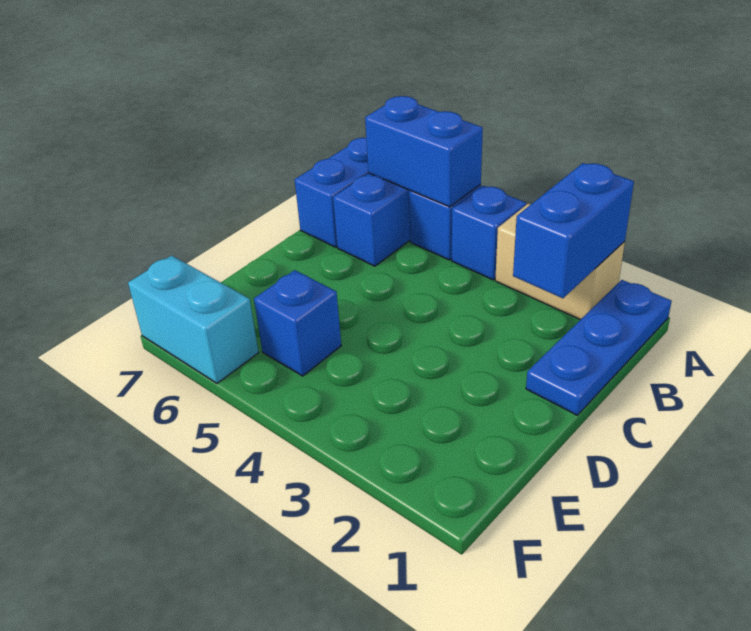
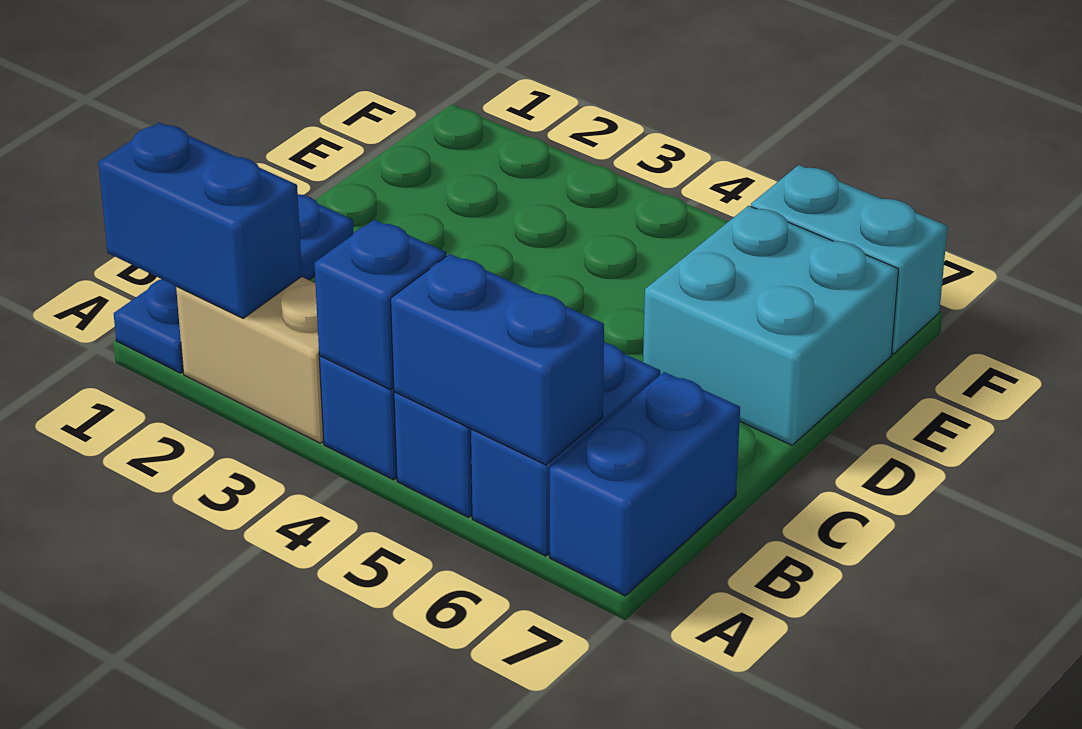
blue 1x2 brick [513,163,634,298] -> blue 1x2 brick turned to [98,122,302,318]
none -> cyan 2x2 brick [643,206,898,445]
blue 1x1 brick [254,270,341,376] -> blue 1x1 brick moved to [314,220,446,389]

